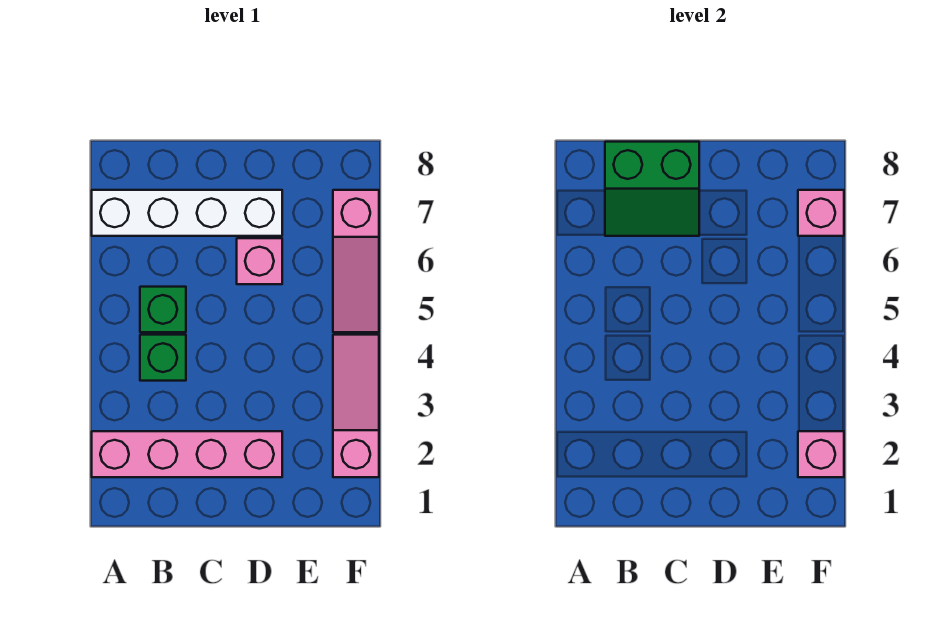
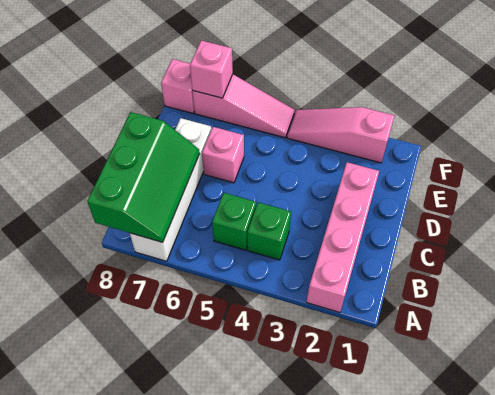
green 2x2 slope [605,142,699,236] -> green 2x3 slope [87,112,200,242]
pink 1x1 brick [798,431,844,477] -> pink 1x1 brick moved to [161,59,194,113]

